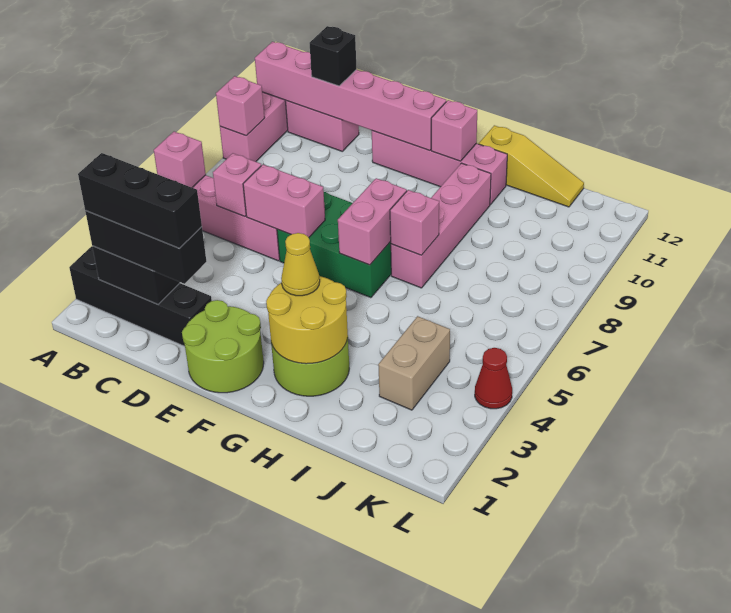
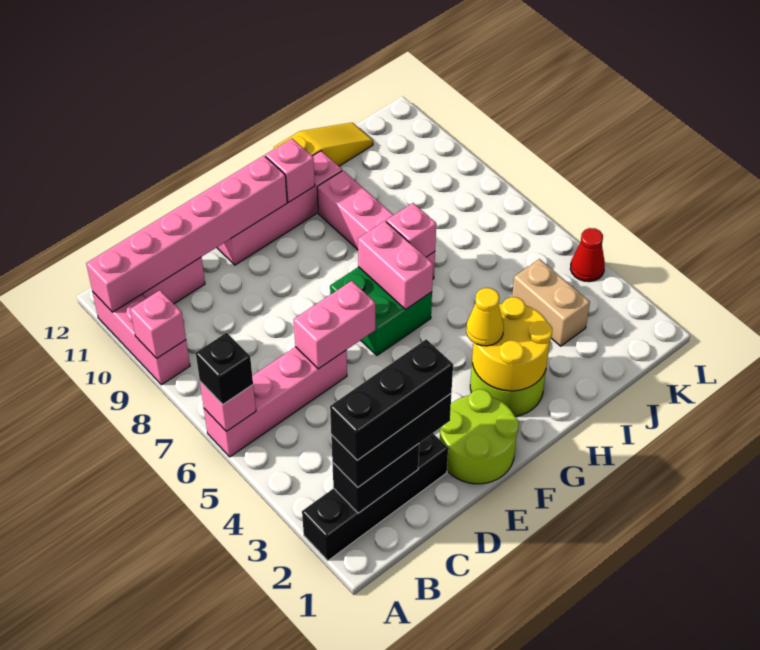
pink 1x1 brick [213,153,261,217] -> none
black 1x1 brick [310,26,357,86] -> black 1x1 brick moved to [196,333,253,404]
green 2x3 brick [277,192,391,298] -> green 2x2 brick [330,267,432,355]

